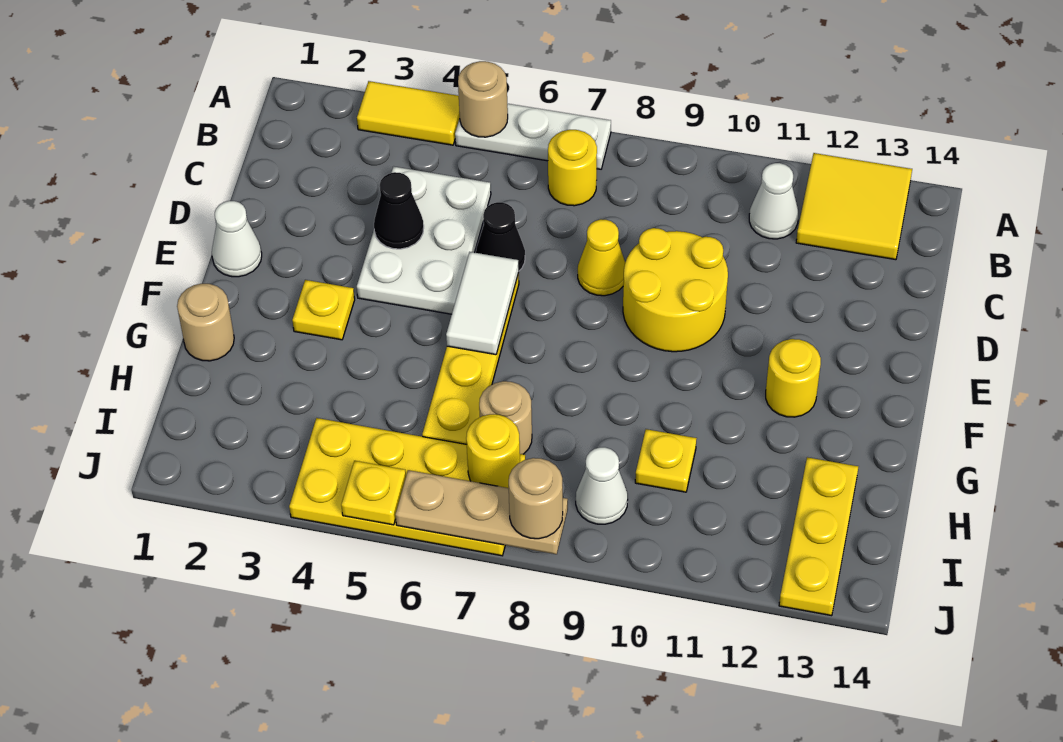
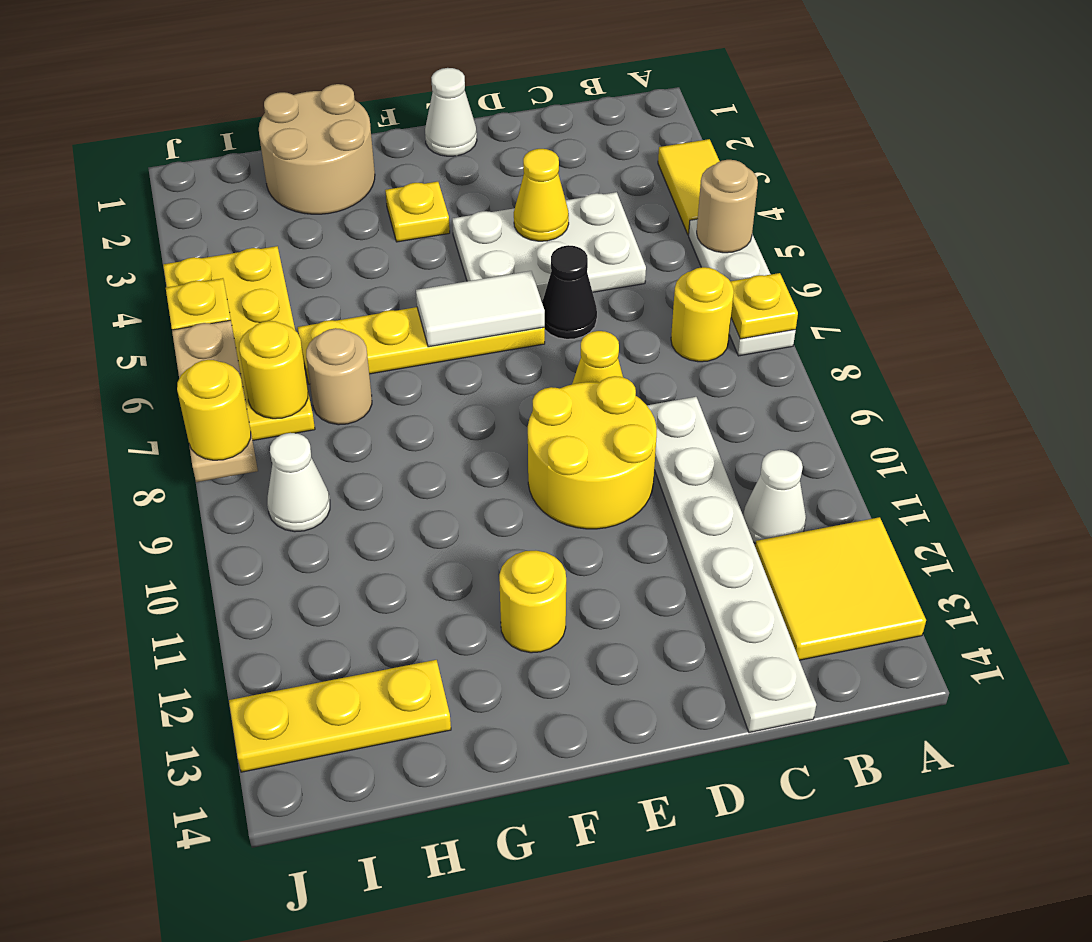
none -> white 1x6 plate [647,397,816,733]
black 1x1 cone [374,172,424,249] -> yellow 1x1 cone [514,149,569,241]
tan 1x1 round brick [177,284,234,361] -> tan 2x2 round brick [259,84,375,214]
yellow 1x1 plate [635,429,697,492] -> yellow 1x1 plate moved to [730,273,798,339]
tan 1x1 round brick [509,458,563,539] -> yellow 1x1 round brick [177,360,251,460]

